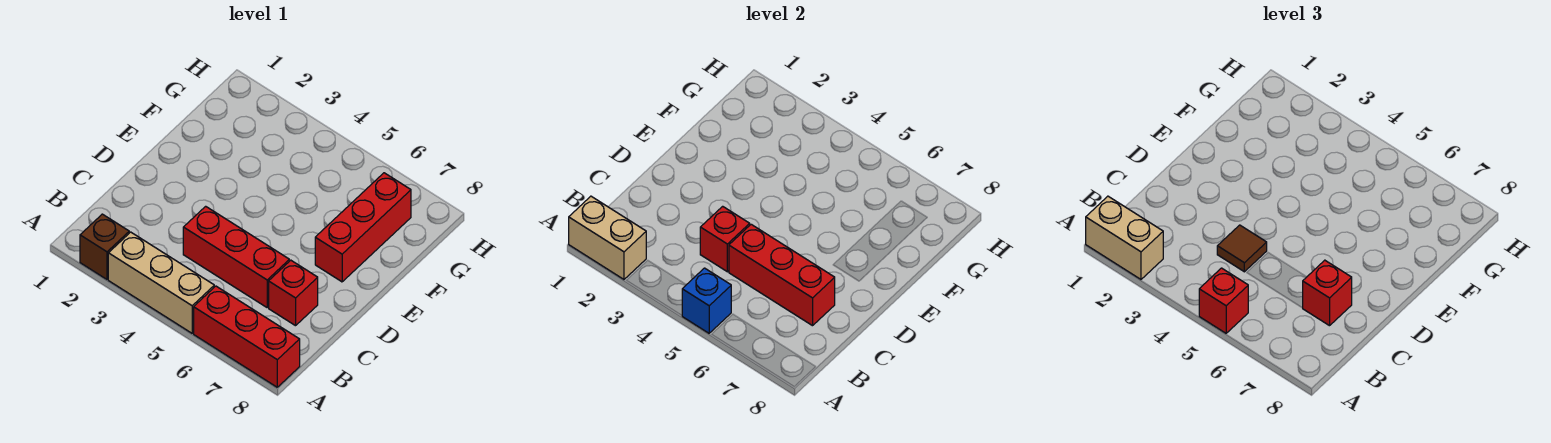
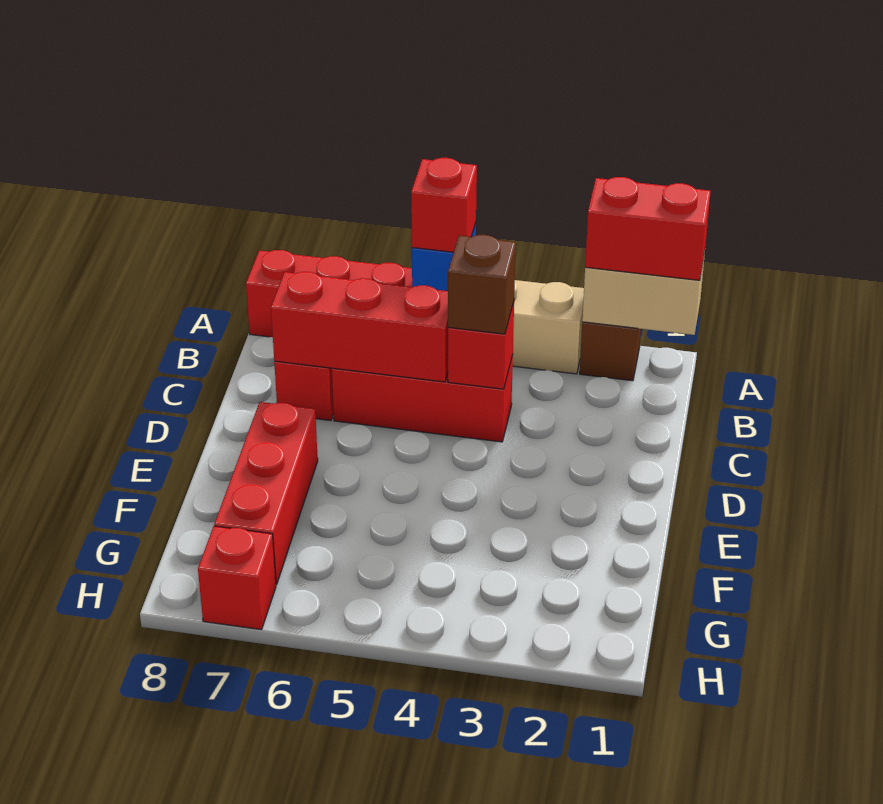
tan 1x2 brick [1086,196,1163,279] -> red 1x2 brick [585,177,711,280]
brown 1x1 tile [1217,225,1267,272] -> brown 1x1 brick [448,235,516,334]
red 1x1 brick [1303,260,1352,326] -> red 1x1 brick moved to [198,526,276,630]

